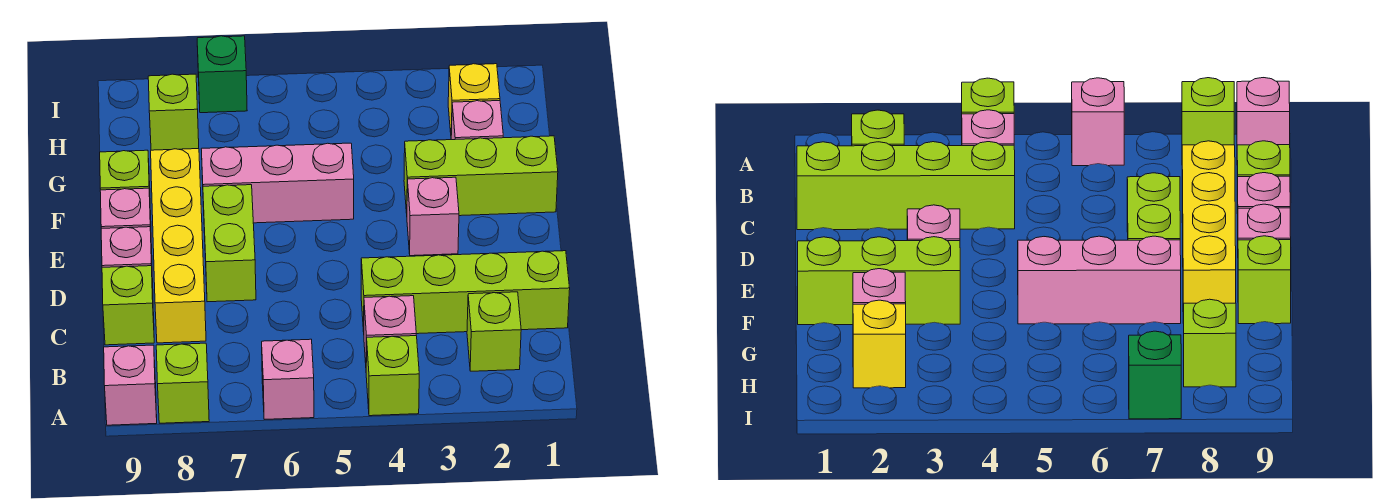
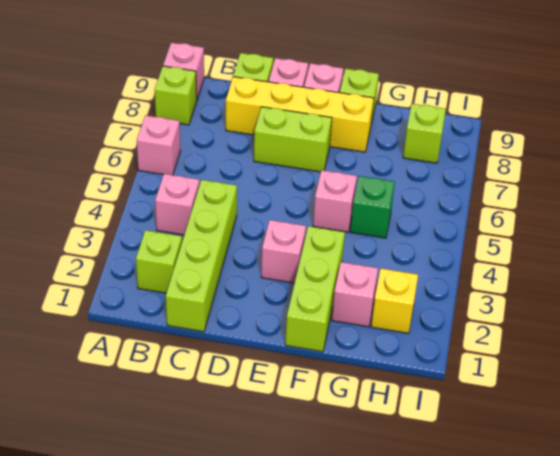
lime 1x1 brick [366,336,419,416] -> none
pink 1x3 brick [201,143,354,223] -> pink 1x1 brick [313,170,357,232]
green 1x1 brick [197,36,247,113] -> green 1x1 brick moved to [350,176,395,238]

